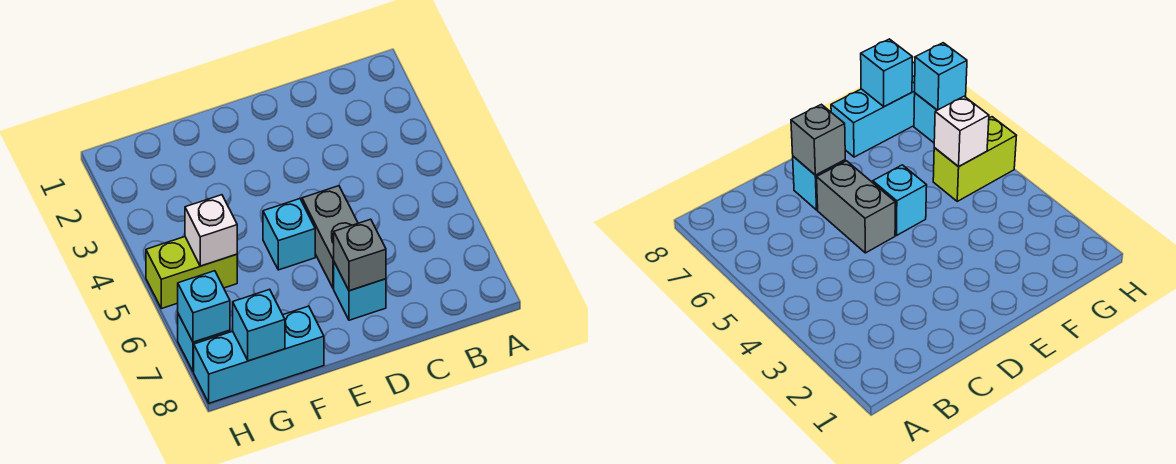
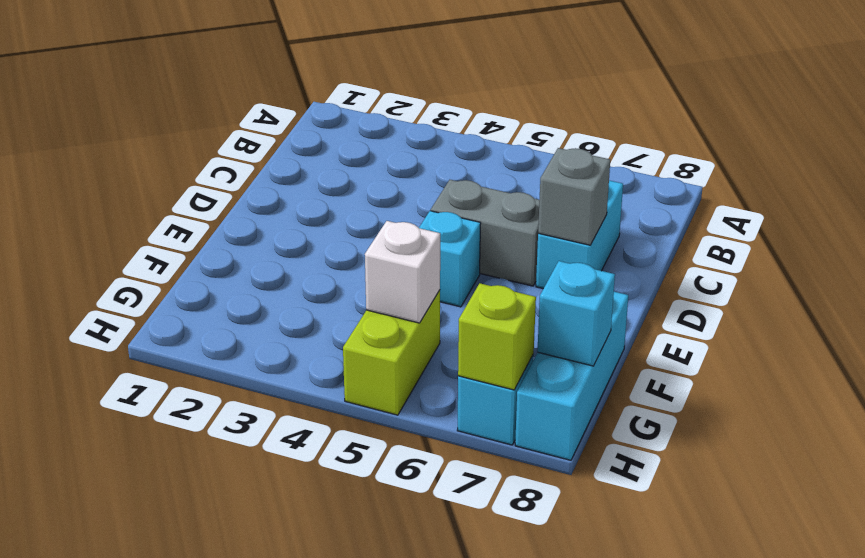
cyan 1x1 brick [334,262,386,320] -> cyan 1x2 brick [536,180,623,289]
cyan 1x1 brick [178,271,230,342] -> lime 1x1 brick [458,283,536,390]

